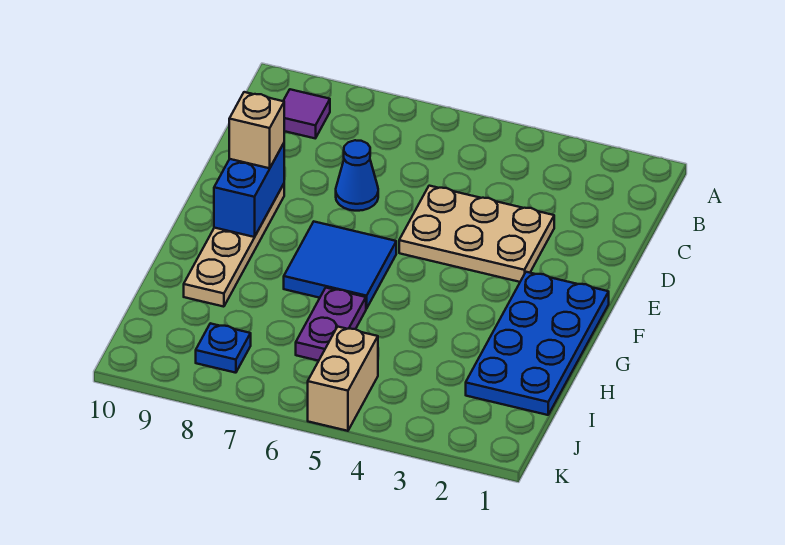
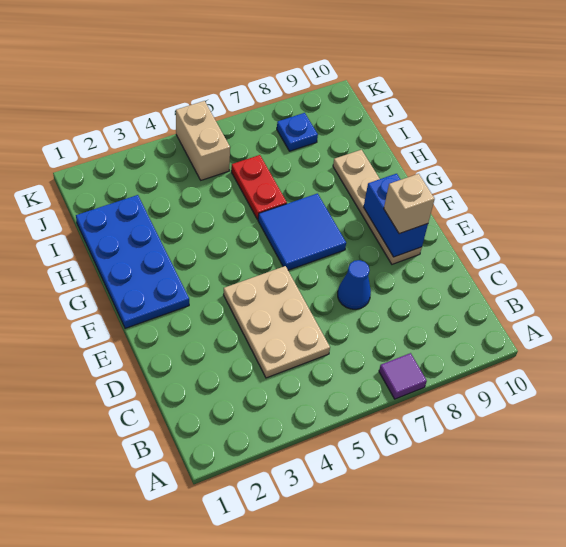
purple 1x1 tile [283,89,330,138] -> purple 1x1 tile moved to [379,353,427,399]
tan 2x3 plate [399,186,554,282] -> tan 2x3 plate turned to [224,266,330,378]
purple 1x2 plate [296,288,366,361] -> red 1x2 plate [231,155,287,220]

